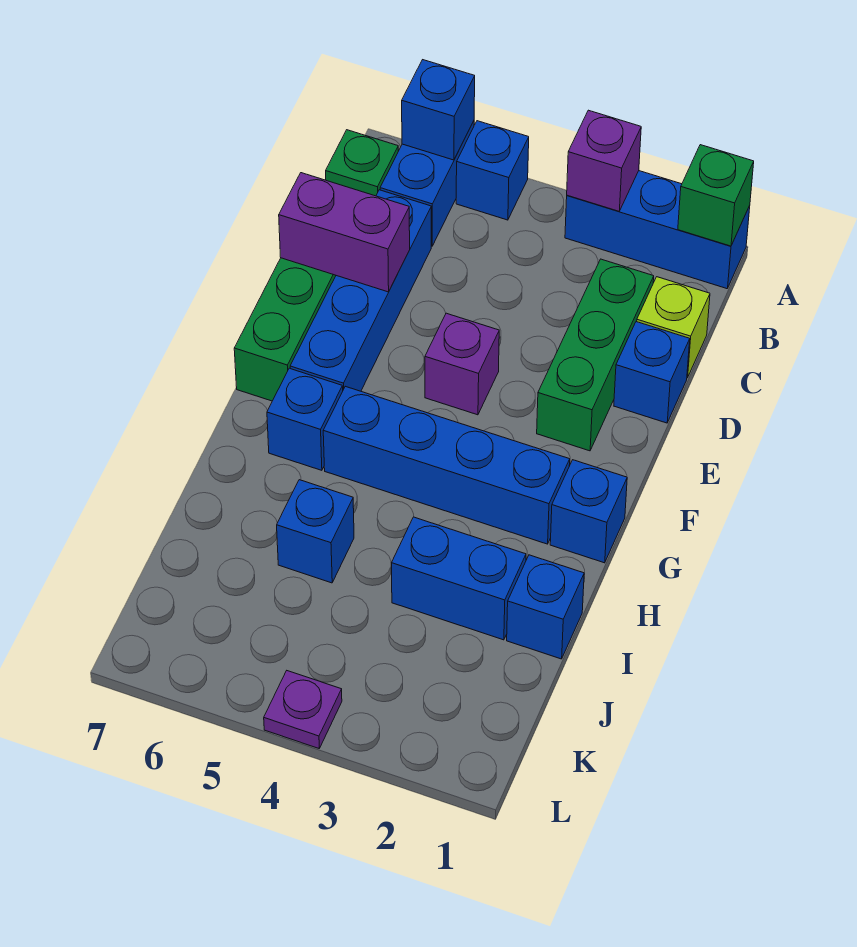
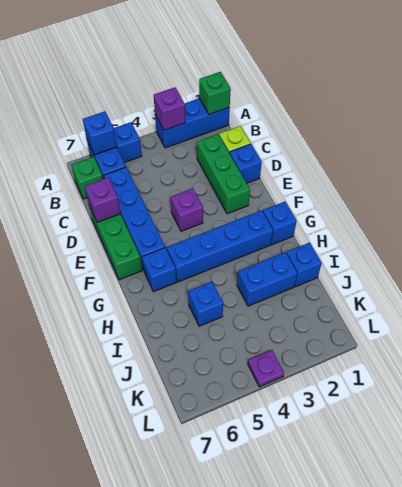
purple 1x2 brick [279,173,410,292] -> purple 1x1 brick [85,178,121,223]

